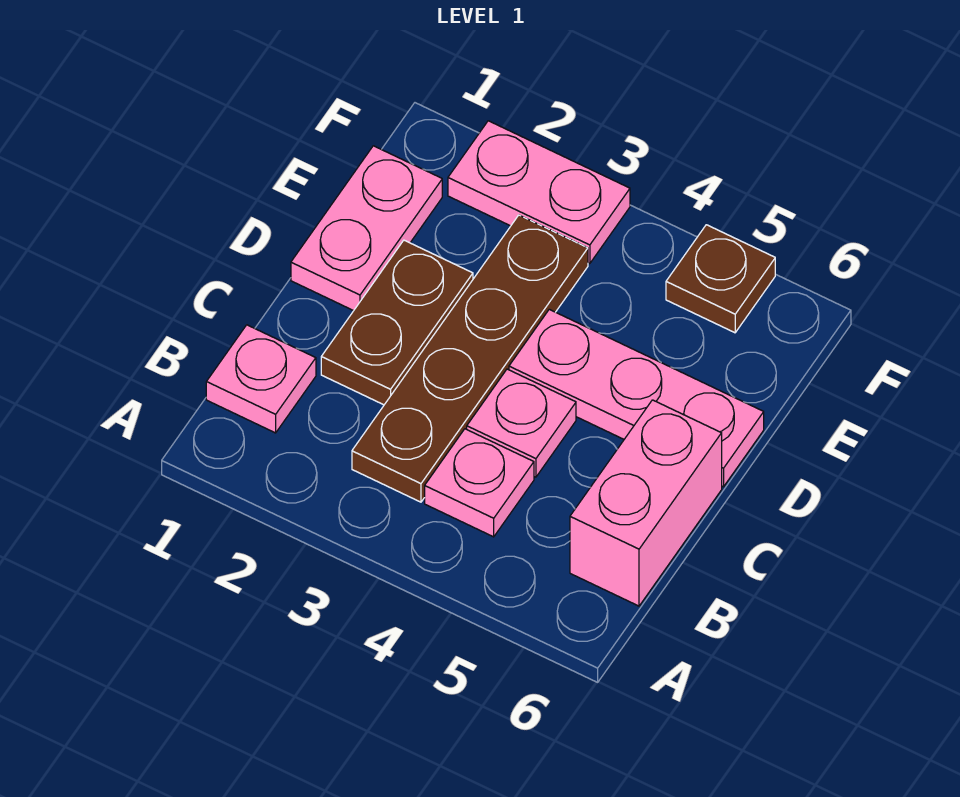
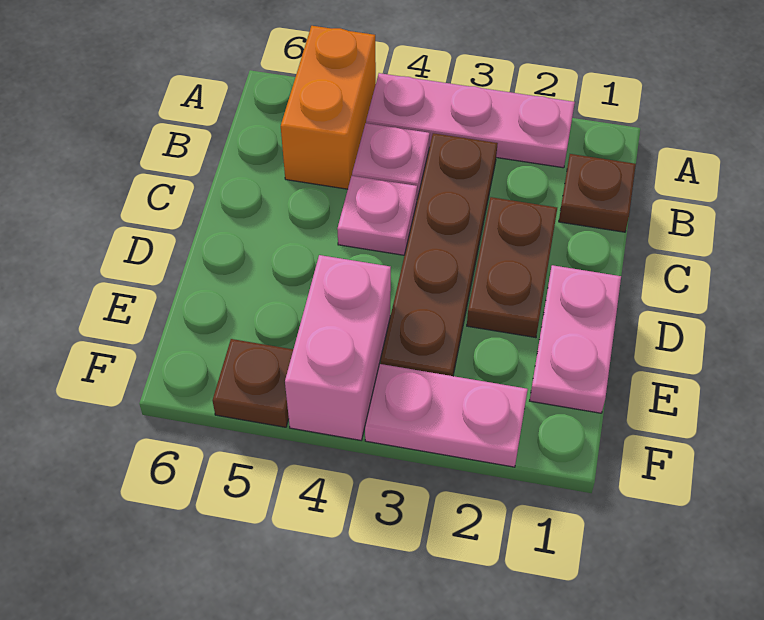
none -> orange 1x2 brick [281,26,376,189]
pink 1x1 plate [206,325,316,433] -> brown 1x1 plate [559,154,636,232]
pink 1x2 brick [570,400,722,606] -> pink 1x2 brick moved to [285,255,391,440]
pink 1x3 plate [509,309,764,487] -> pink 1x3 plate moved to [366,73,575,168]

